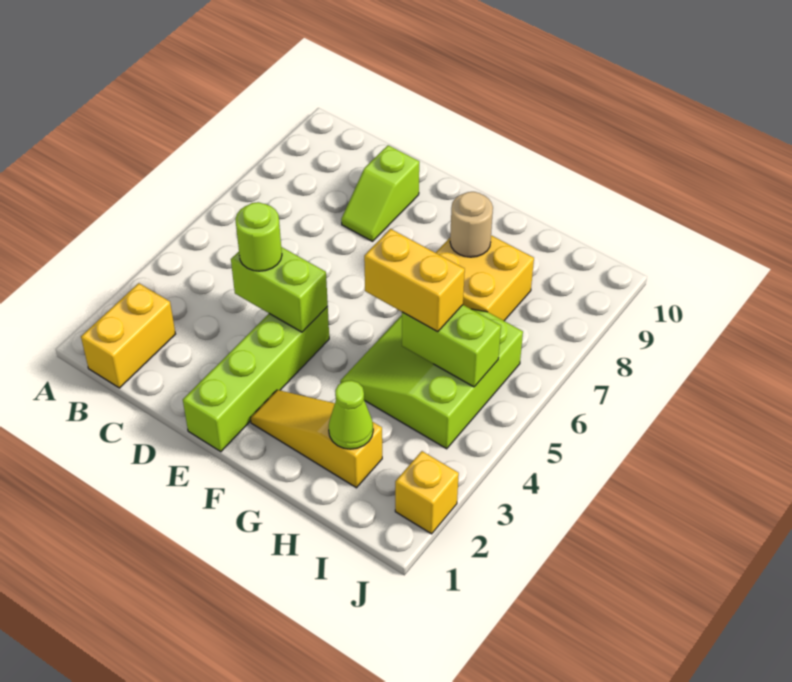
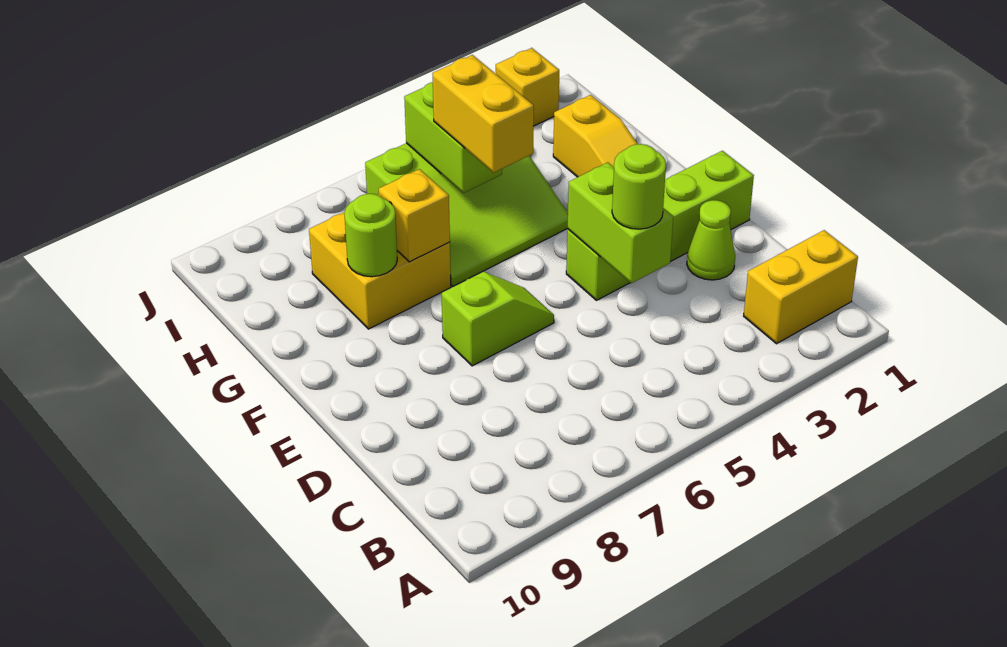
lime 1x2 slope [341,145,419,241] -> lime 1x2 slope moved to [442,272,554,366]
none -> yellow 1x1 brick [379,169,450,262]
tan 1x1 round brick [450,192,493,257] -> lime 1x1 round brick [344,194,397,277]
lime 1x1 cone [329,380,373,449] -> lime 1x1 cone moved to [687,200,735,280]

